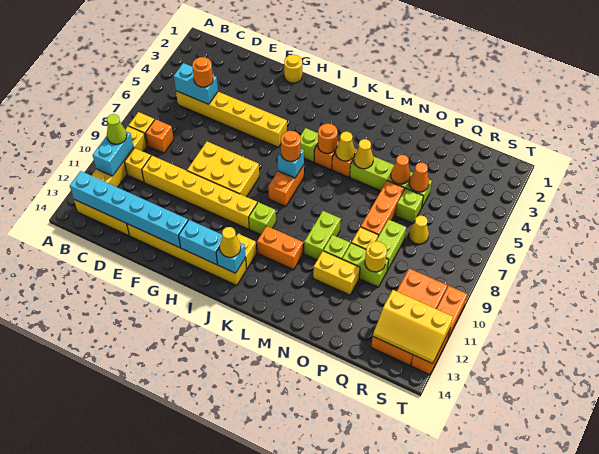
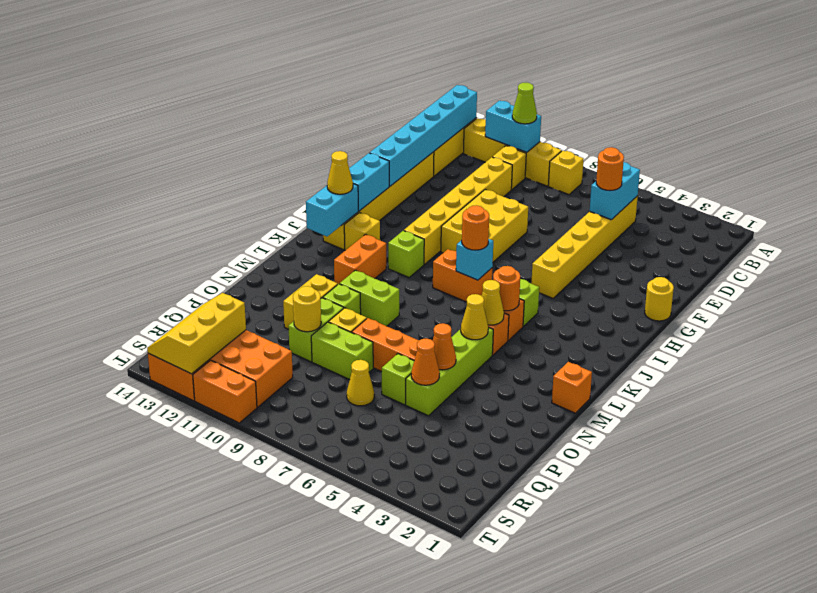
orange 1x1 brick [146,119,174,153] -> orange 1x1 brick moved to [552,362,592,413]
cyan 1x1 brick [216,243,245,273] -> cyan 1x2 brick [306,184,358,236]

